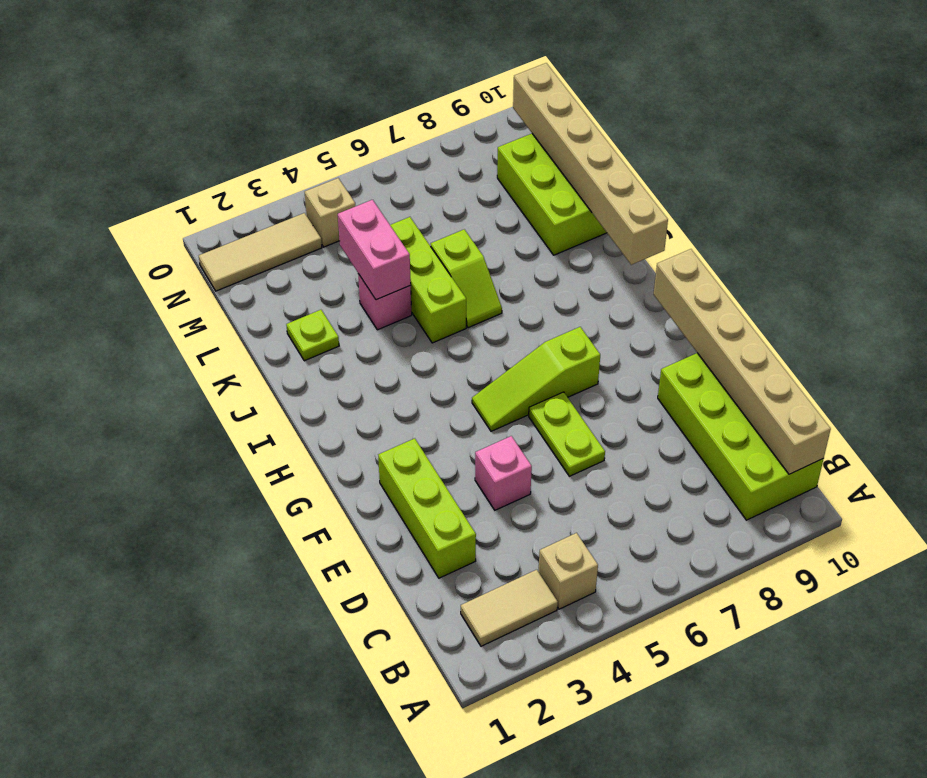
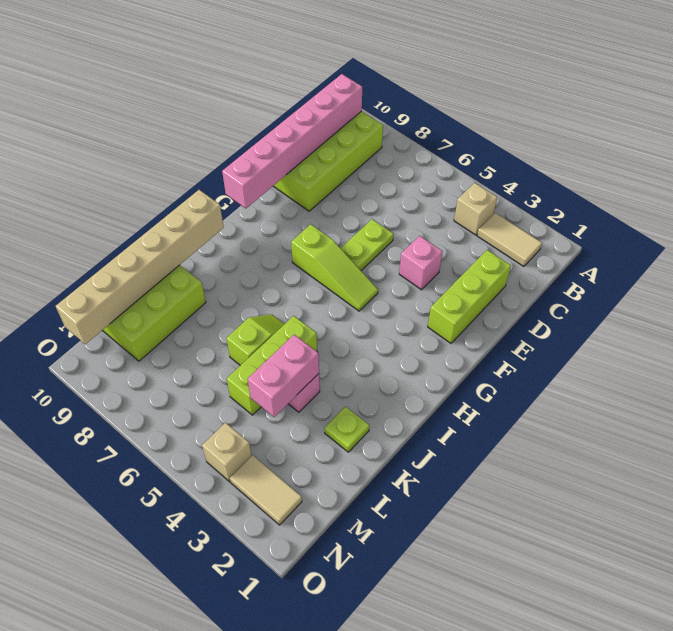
tan 1x6 brick [654,249,831,474] -> pink 1x6 brick [222,74,362,208]
tan 1x3 tile [199,213,322,291] -> tan 1x2 tile [230,455,302,525]

